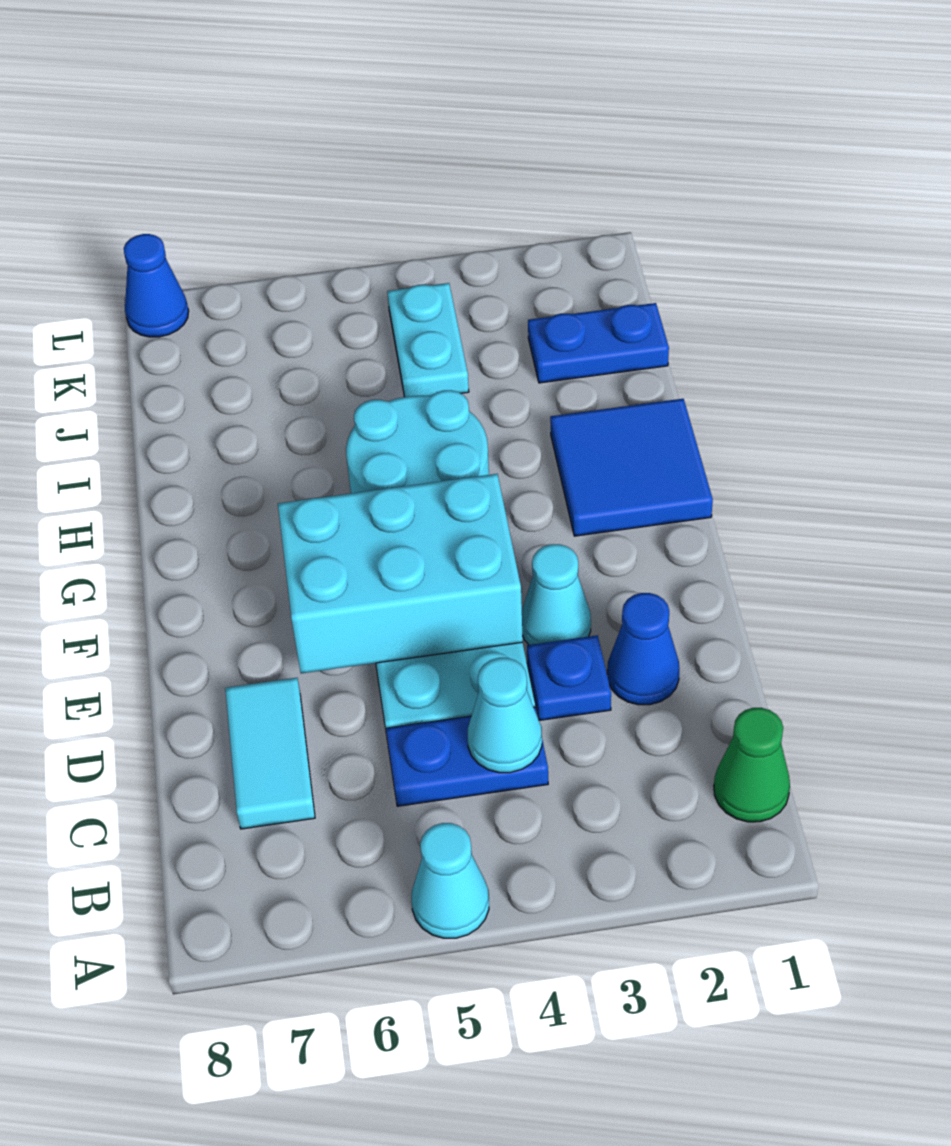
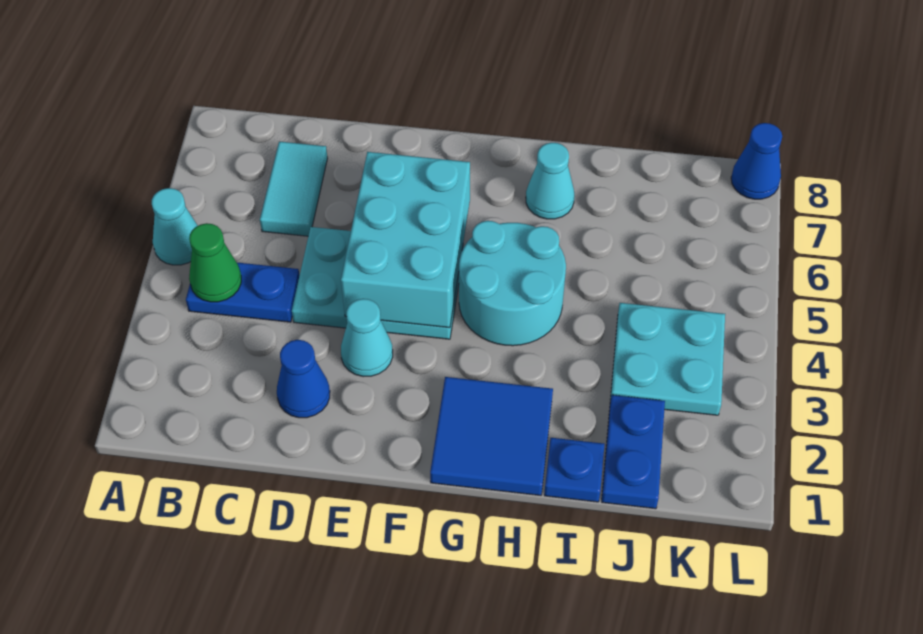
green 1x1 cone [714,708,790,822] -> green 1x1 cone moved to [189,223,241,302]
blue 1x2 plate [386,707,548,806] -> blue 1x2 plate turned to [186,263,300,322]
cyan 1x1 cone [468,658,542,773] -> cyan 1x1 cone moved to [526,143,574,219]
cyan 1x2 tile [225,678,315,829] -> cyan 1x2 tile turned to [260,142,327,236]
blue 1x1 plate [527,635,611,720] -> blue 1x1 plate moved to [544,438,605,502]
cyan 1x2 plate [387,283,469,397] -> cyan 2x2 plate [610,303,725,415]

